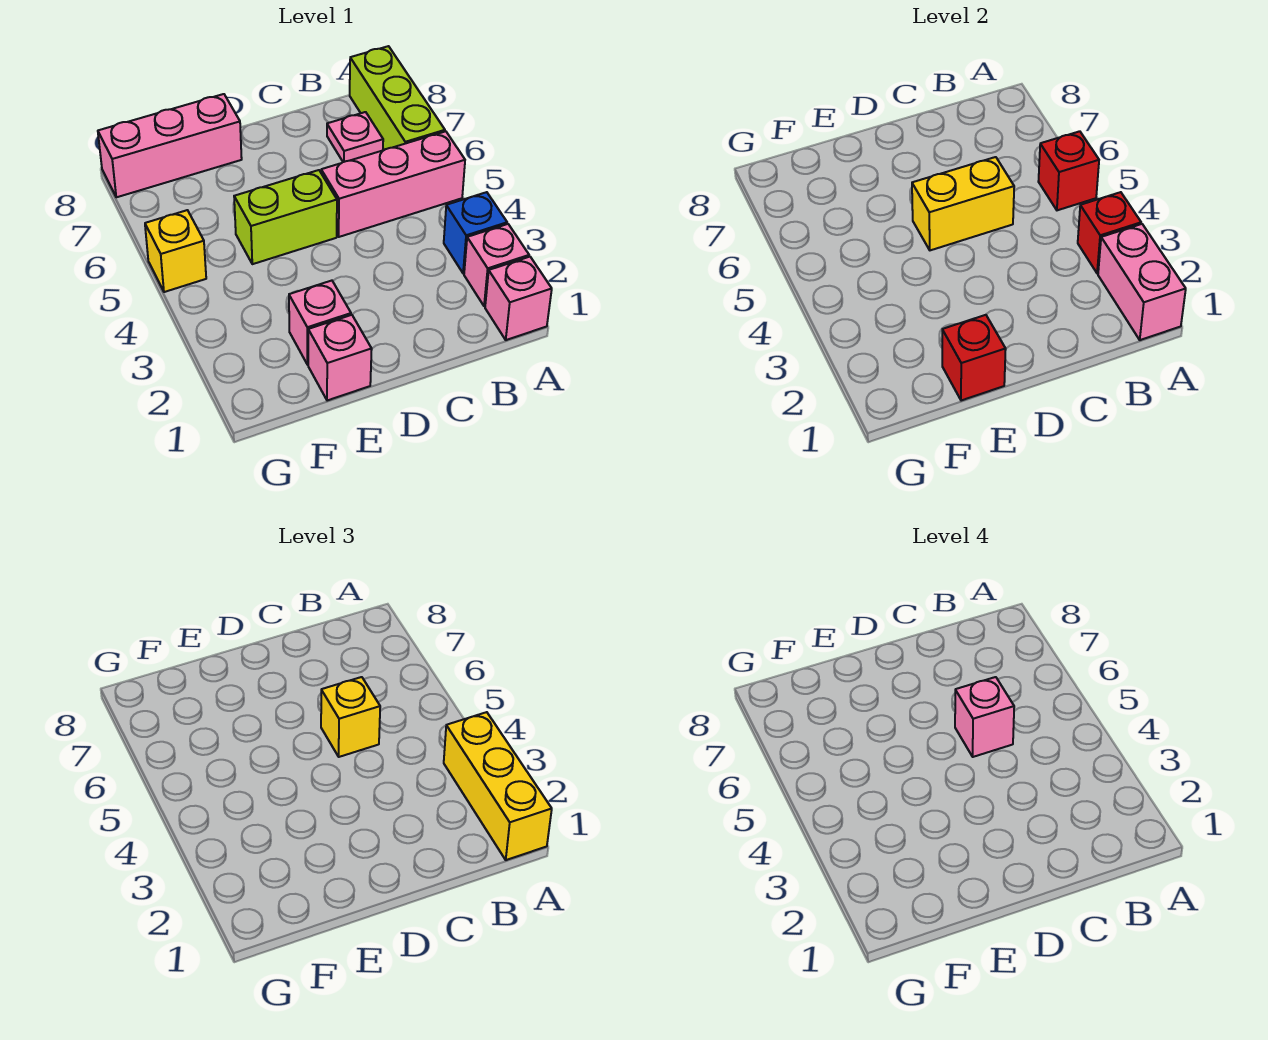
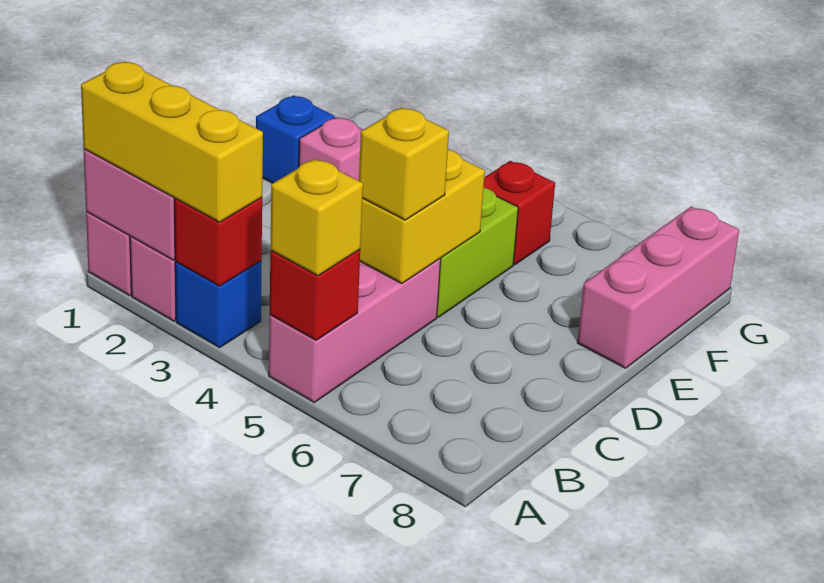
lime 1x3 brick [350,46,445,150] -> none
pink 1x1 plate [327,112,383,162] -> none
pink 1x1 brick [955,677,1014,757] -> none
pink 1x1 brick [308,315,372,401] -> blue 1x1 brick [256,95,335,183]
red 1x1 brick [942,315,1006,401] -> red 1x1 brick moved to [484,161,555,265]
yellow 1x1 brick [145,210,206,292] -> yellow 1x1 brick moved to [270,159,363,276]

